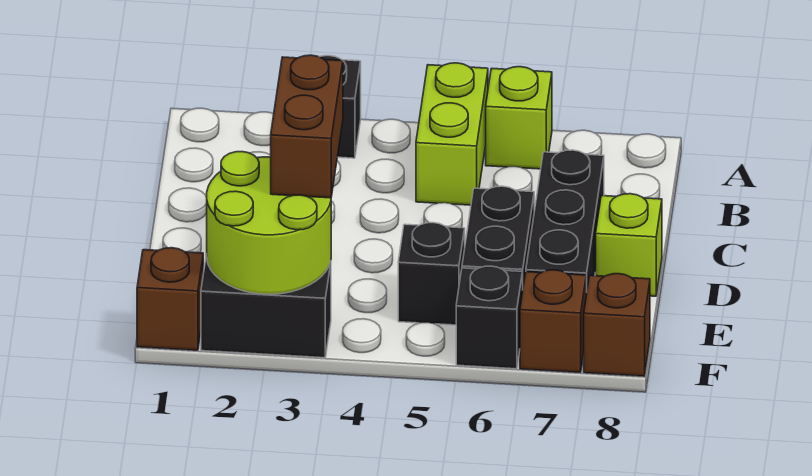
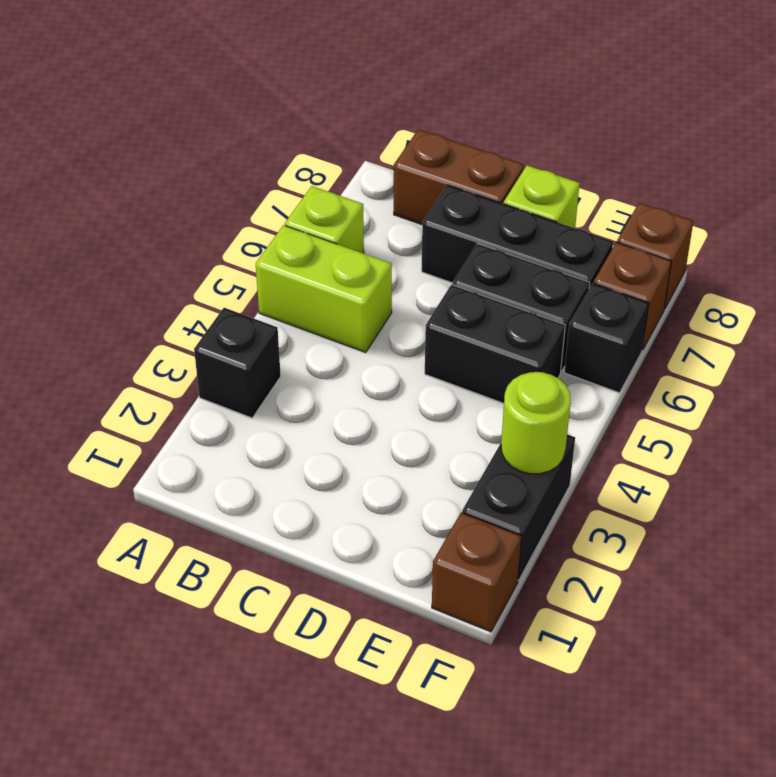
brown 1x2 brick [271,55,343,198] -> brown 1x2 brick moved to [394,129,524,224]
lime 2x2 round brick [207,152,331,294] -> lime 1x1 round brick [501,372,571,474]
black 1x1 brick [398,223,465,325] -> black 1x2 brick [425,285,565,403]

